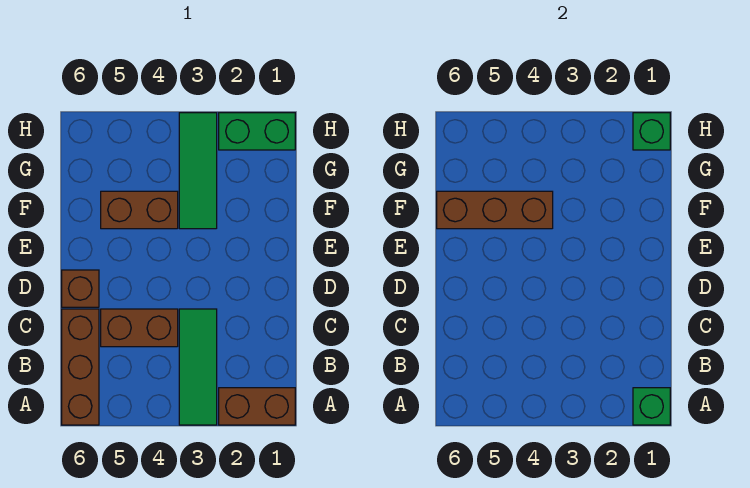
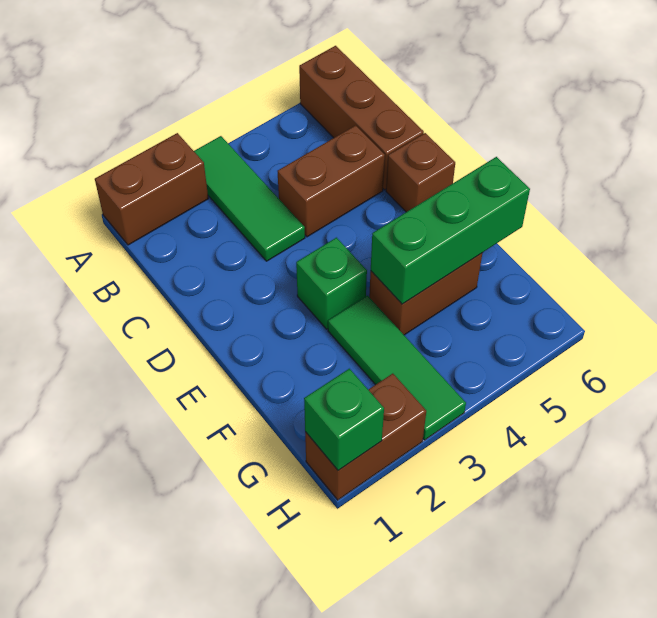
green 1x1 brick [633,388,670,425] -> green 1x1 brick moved to [296,238,367,329]
brown 1x3 brick [437,191,553,229] -> green 1x3 brick [371,157,530,304]
green 1x2 brick [219,113,295,150] -> brown 1x2 brick [305,374,426,500]

